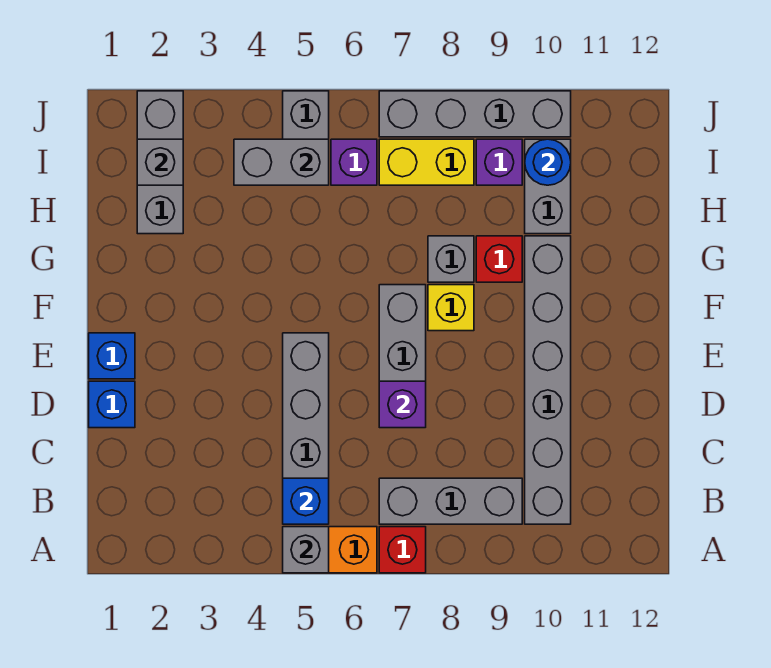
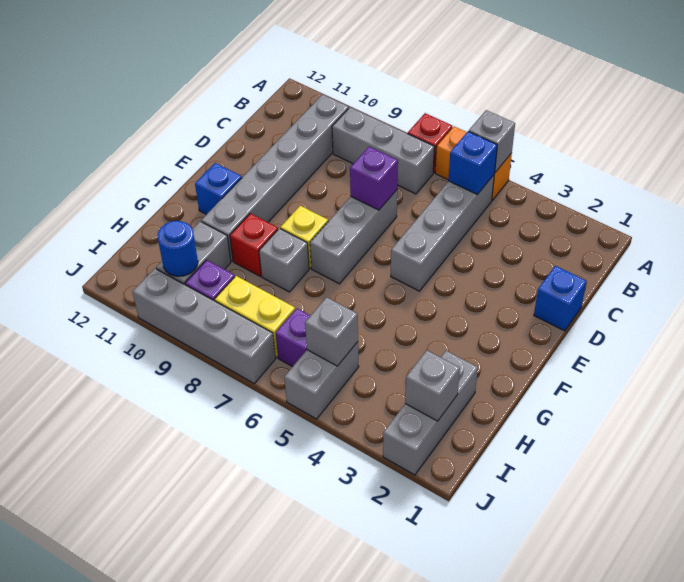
blue 1x1 brick [89,333,135,379] -> blue 1x1 brick moved to [195,163,242,214]
grey 1x2 brick [234,139,329,185] -> grey 1x1 brick [305,297,358,366]

